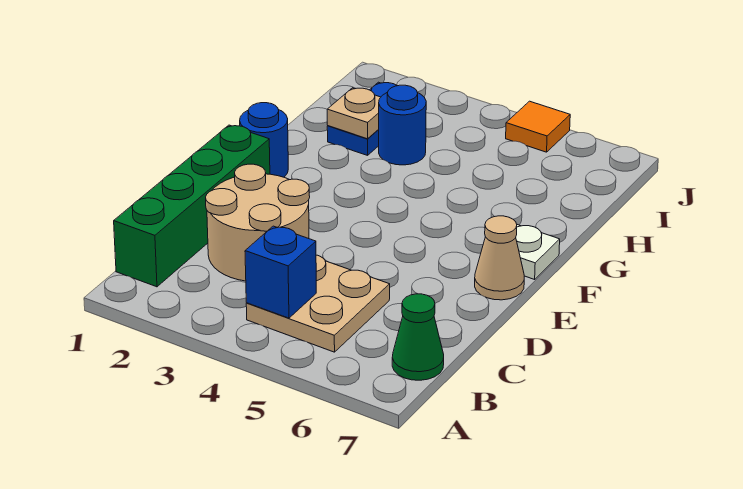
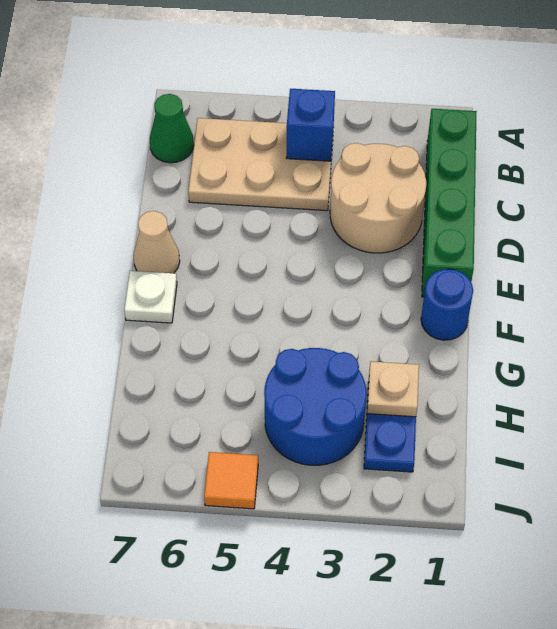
tan 2x2 plate [246,255,390,352] -> tan 2x3 plate [188,118,333,211]
blue 1x1 round brick [379,85,426,165] -> blue 2x2 round brick [264,348,366,465]

